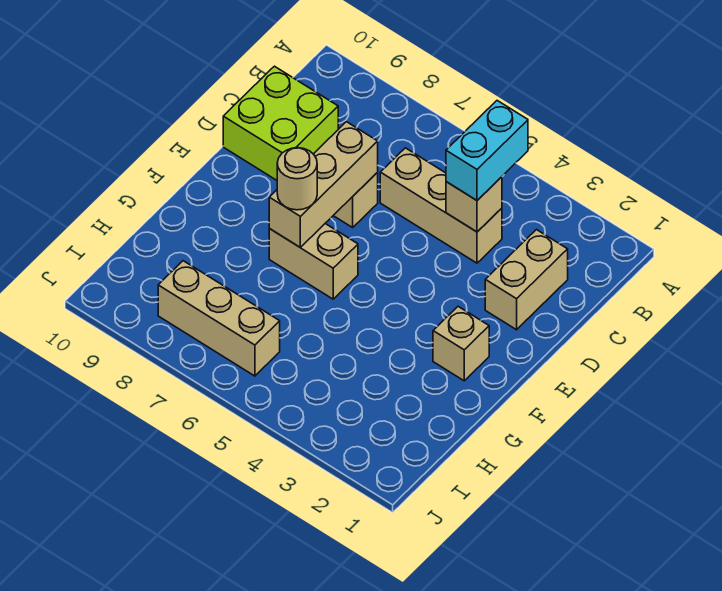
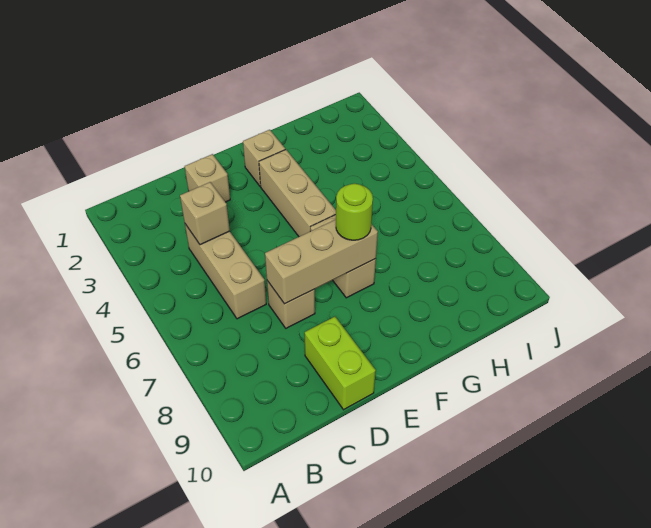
cyan 1x2 brick [446,101,528,200] -> none
tan 1x2 brick [485,230,568,330] -> tan 1x1 brick [185,154,230,202]
lime 2x2 brick [223,66,338,180] -> lime 1x2 brick [305,317,376,410]
tan 1x1 round brick [277,148,317,210] -> lime 1x1 round brick [336,184,373,240]
tan 1x3 brick [158,261,280,376] -> tan 1x3 brick moved to [259,149,336,237]

